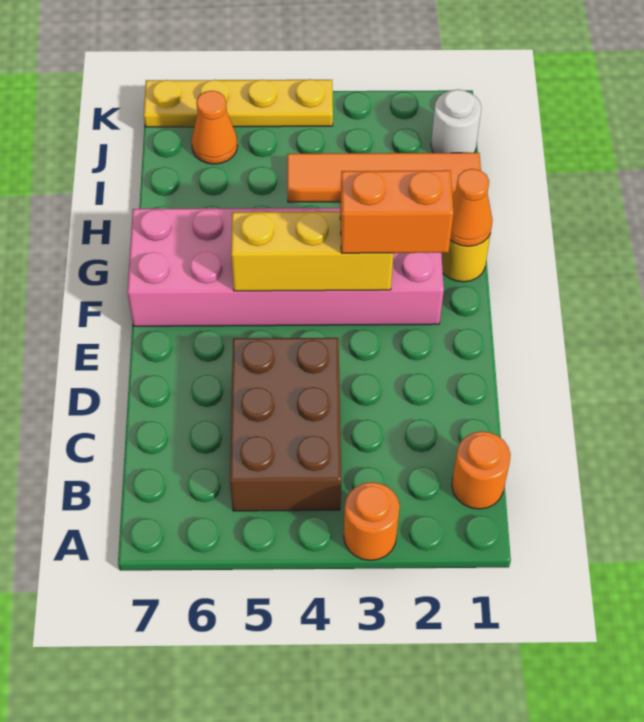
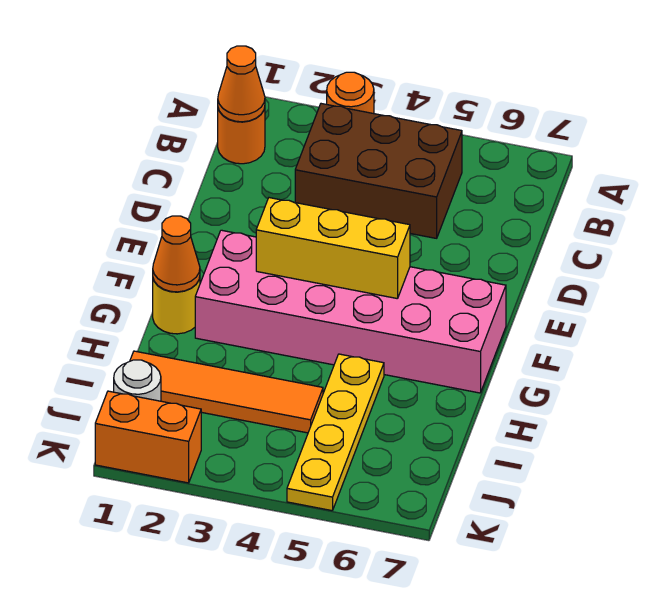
brown 2x3 brick [230,338,341,511] -> brown 2x3 brick turned to [295,104,462,238]
orange 1x2 brick [340,170,453,253] -> orange 1x2 brick moved to [95,391,201,483]
orange 1x1 cone [191,91,238,164] -> orange 1x1 cone moved to [218,46,265,122]
yellow 1x4 plate [144,79,333,127] -> yellow 1x4 plate turned to [287,354,384,511]

